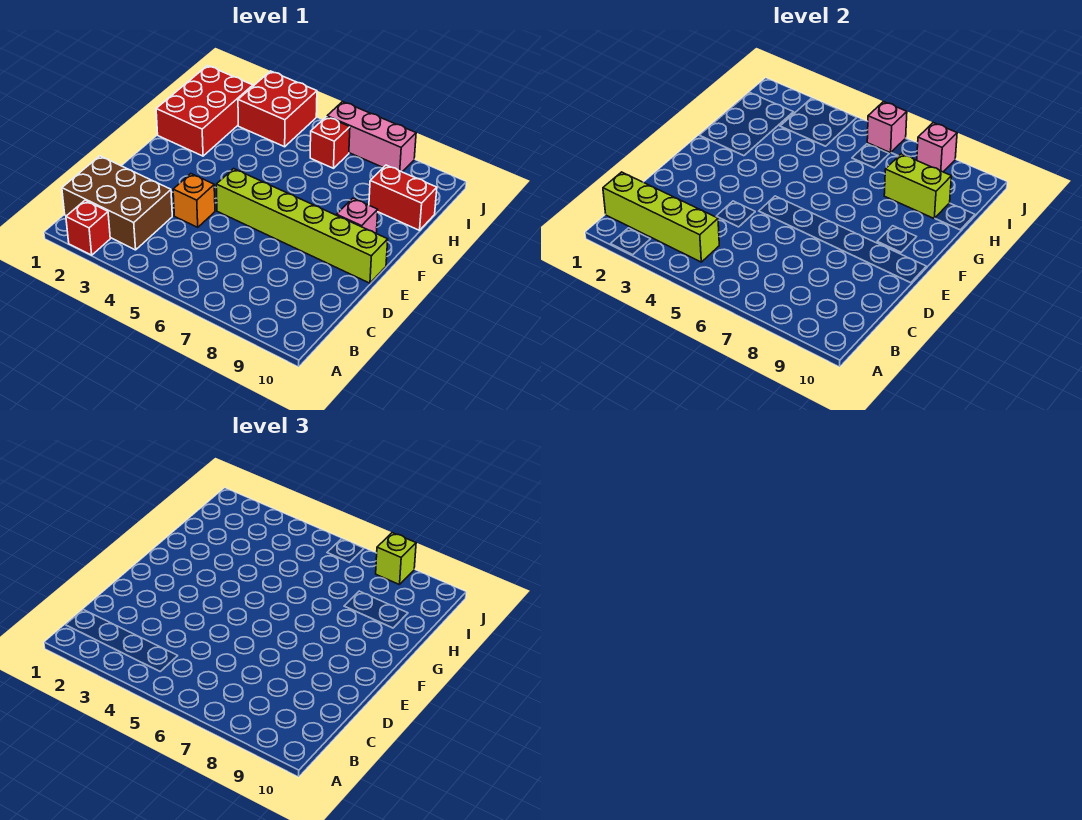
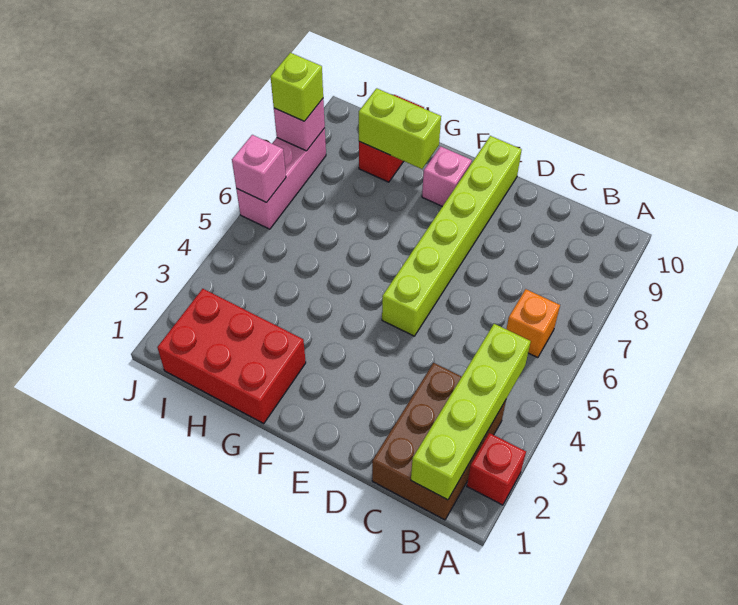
orange 1x1 brick [173,174,215,227] -> orange 1x1 brick moved to [507,289,560,358]
lime 1x2 brick [884,154,951,218] -> lime 1x2 brick turned to [359,88,441,169]
red 2x2 brick [238,71,317,147] -> none
red 1x1 brick [310,117,350,168] -> none

